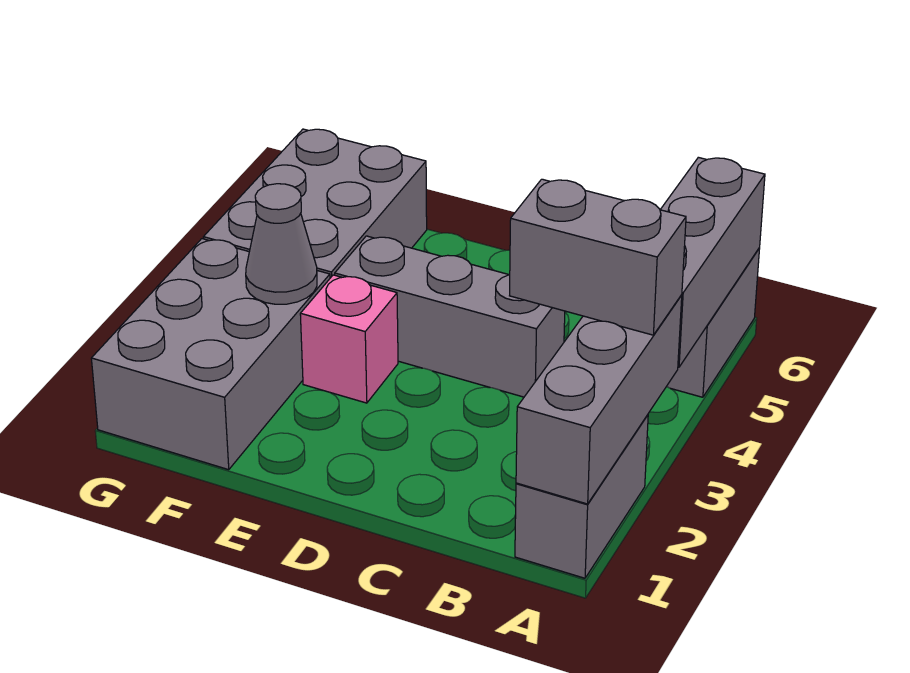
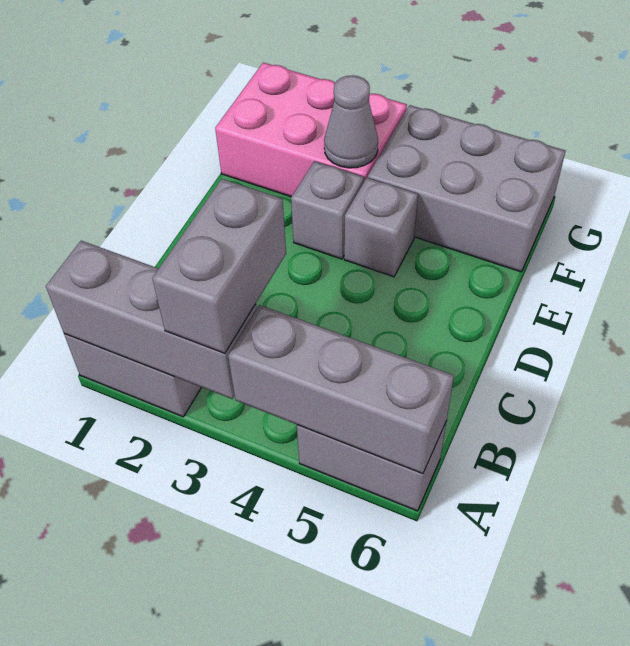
grey 1x3 brick [335,236,565,397] -> grey 1x1 brick [344,178,418,277]
pink 1x1 brick [300,275,398,403] -> grey 1x1 brick [291,161,364,259]
grey 2x3 brick [91,239,330,470] -> pink 2x3 brick [215,63,407,197]

